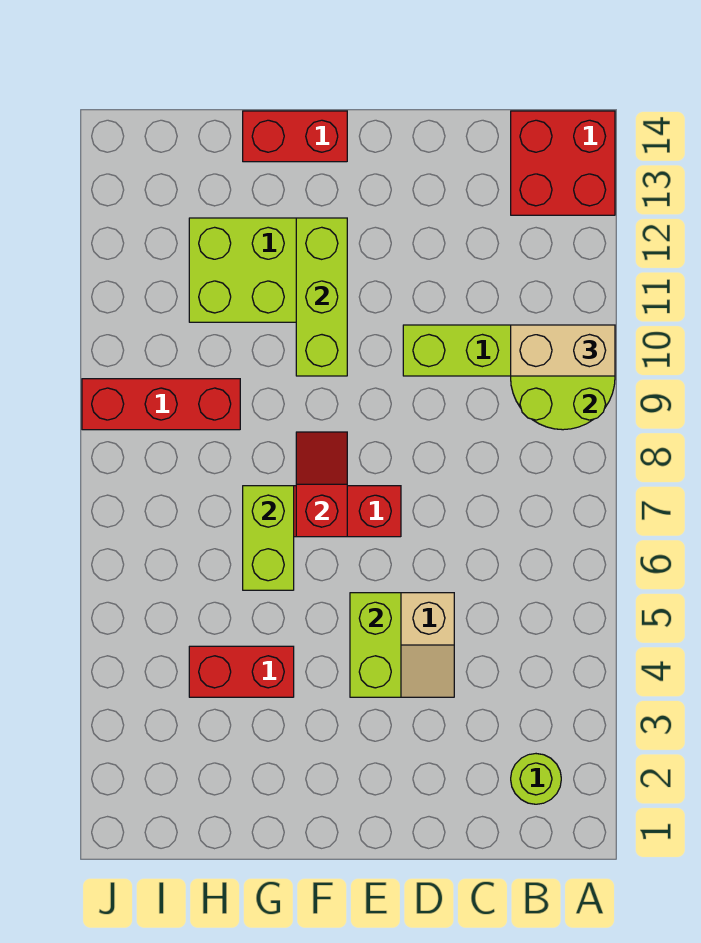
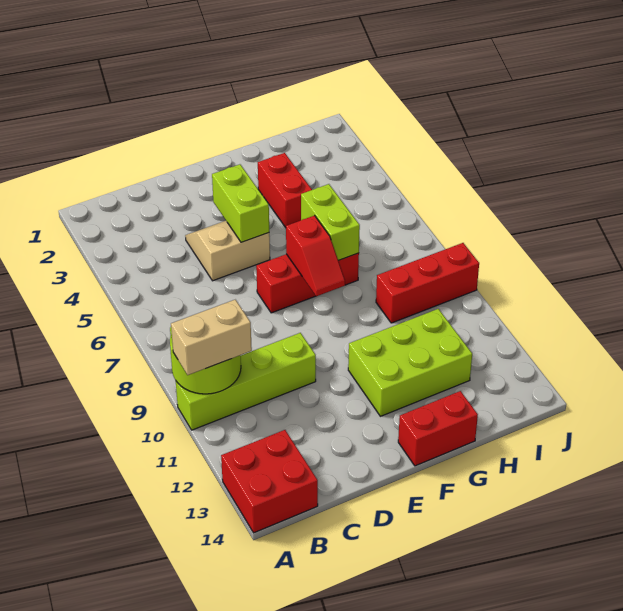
lime 1x1 round brick [511,754,561,804] -> none
lime 1x3 brick [296,218,347,376] -> none
red 1x2 brick [189,646,294,697] -> red 1x2 brick turned to [258,153,312,228]

